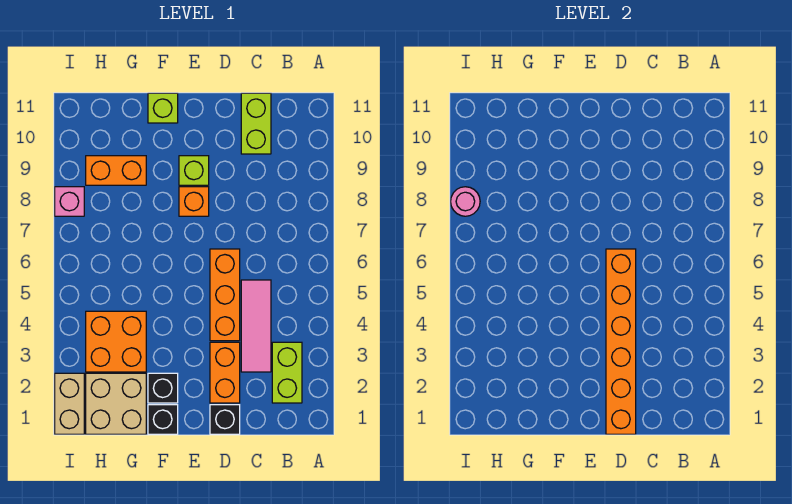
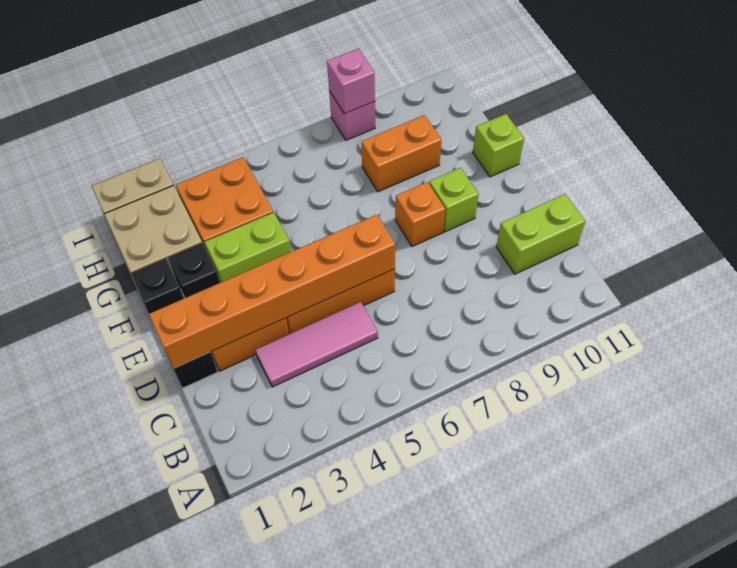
lime 1x2 brick [272,342,302,403] -> lime 1x2 brick moved to [204,212,291,283]
orange 1x2 brick [86,156,146,185] -> orange 1x2 brick turned to [361,115,441,192]
pink 1x1 round brick [451,187,480,216] -> pink 1x1 brick [327,49,375,114]

